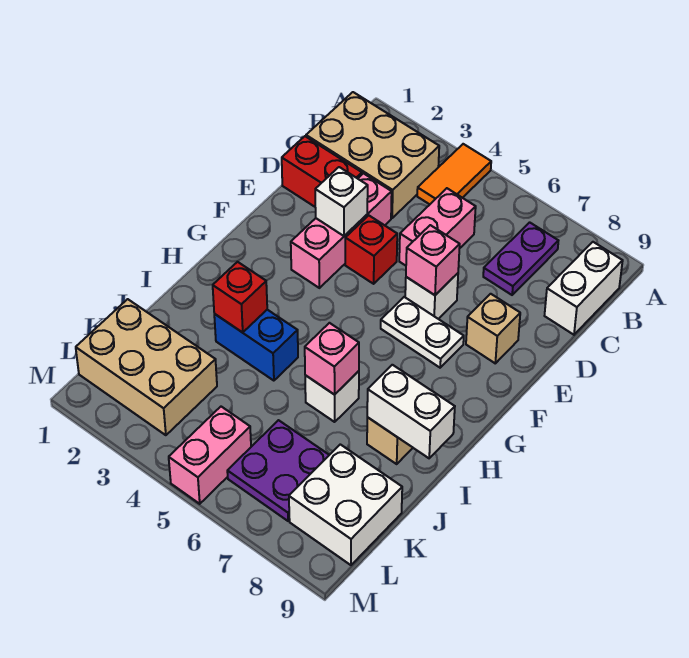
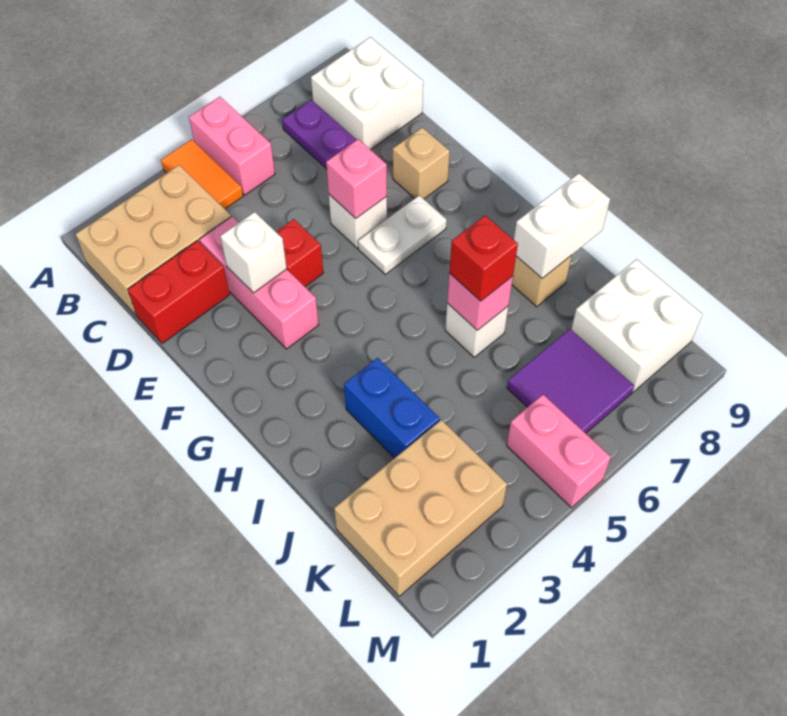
white 1x2 brick [545,242,623,335] -> white 2x2 brick [311,37,423,150]
pink 1x2 brick [399,188,476,266] -> pink 1x2 brick moved to [189,97,275,195]
blue 1x2 brick [214,310,298,381] -> blue 1x2 brick turned to [344,358,440,458]
red 1x1 brick [213,262,267,332] -> red 1x1 brick moved to [449,215,518,301]
purple 2x2 plate [227,420,329,521] -> purple 2x2 tile [507,329,634,433]

